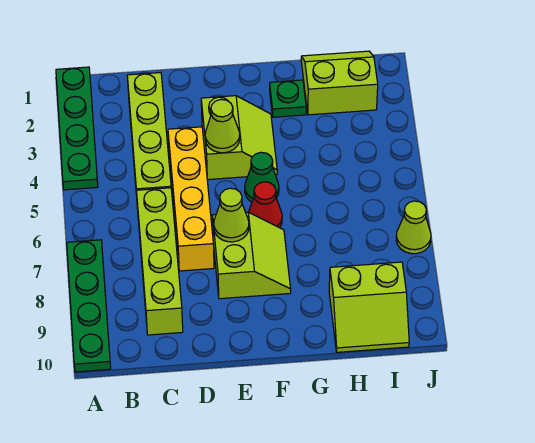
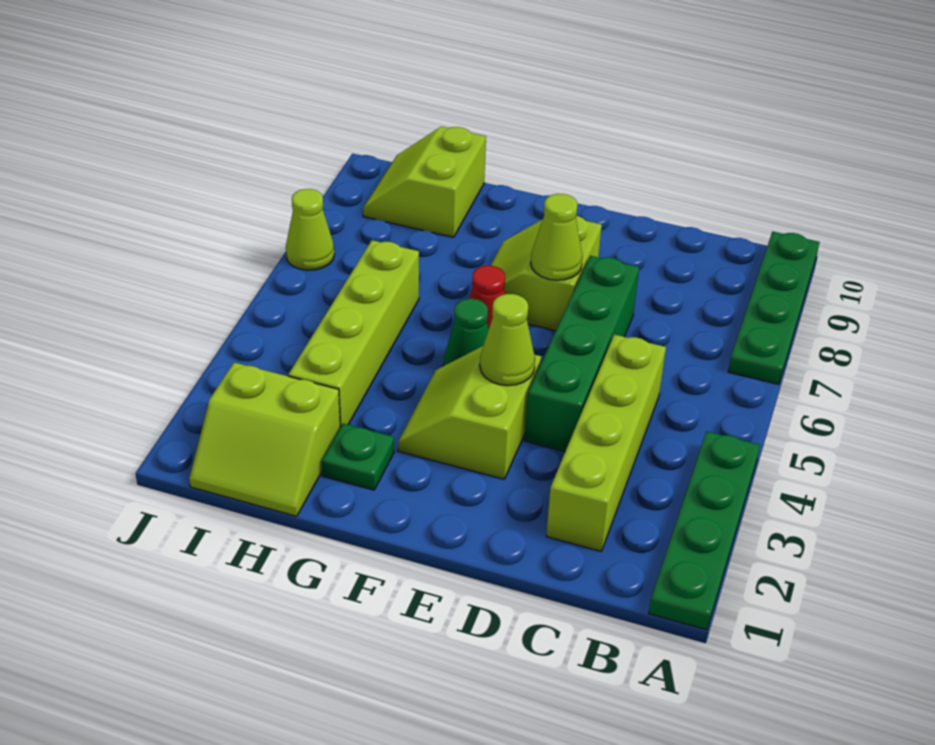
lime 1x4 brick [137,188,183,335] -> lime 1x4 brick moved to [288,240,419,427]
yellow 1x4 brick [168,127,214,271] -> green 1x4 brick [525,256,639,451]
lime 2x2 slope [329,262,409,352] -> lime 2x2 slope turned to [363,127,486,237]

